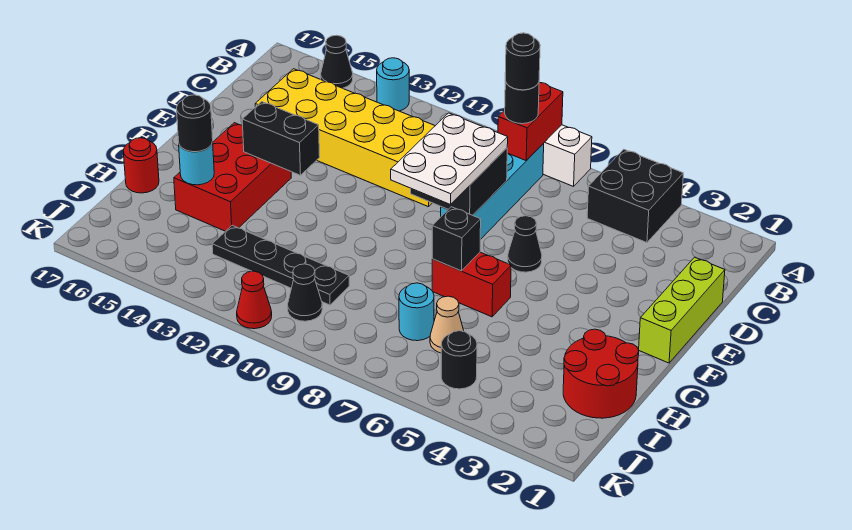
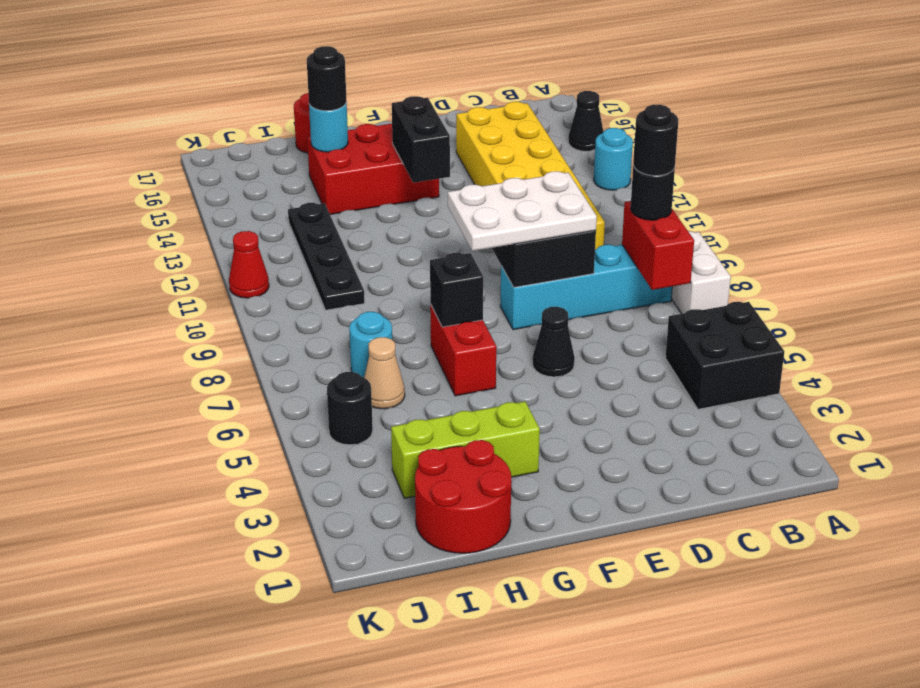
red 1x2 brick [498,83,563,161] -> red 1x2 brick turned to [622,201,694,290]
lime 1x3 brick [639,257,725,363] -> lime 1x3 brick moved to [391,402,540,498]
black 1x1 cone [288,264,322,321] -> none

